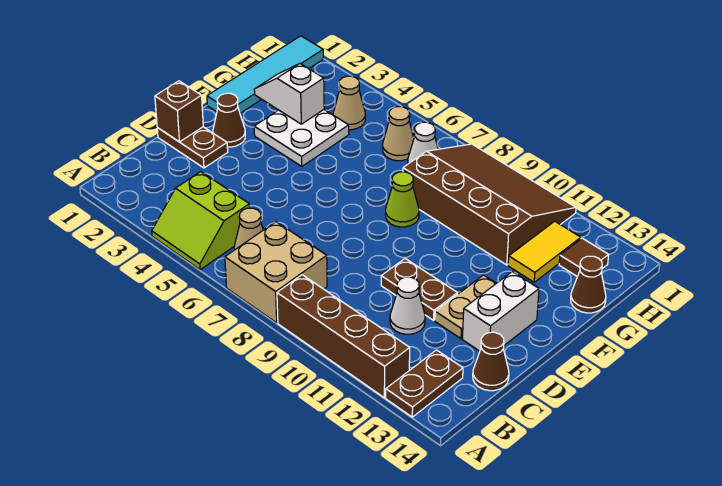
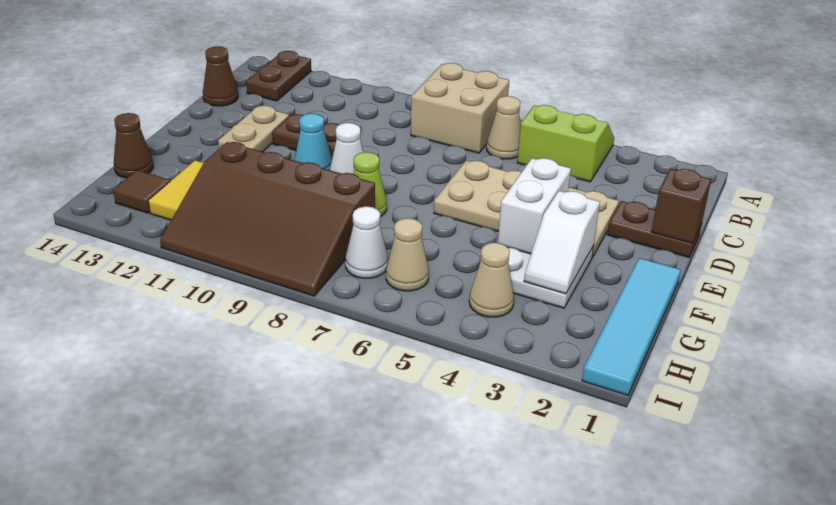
brown 1x4 brick [277,275,410,398] -> none
white 1x1 cone [390,277,425,334] -> white 1x1 cone moved to [330,123,363,174]
none -> tan 2x4 plate [434,161,619,257]
white 1x2 brick [462,272,539,351] -> white 1x2 brick moved to [498,158,571,254]
brown 1x1 cone [213,93,245,147] -> none
none -> cyan 1x1 cone [295,113,332,170]
white 1x2 slope [254,64,324,124] -> white 1x2 slope turned to [524,191,600,294]

